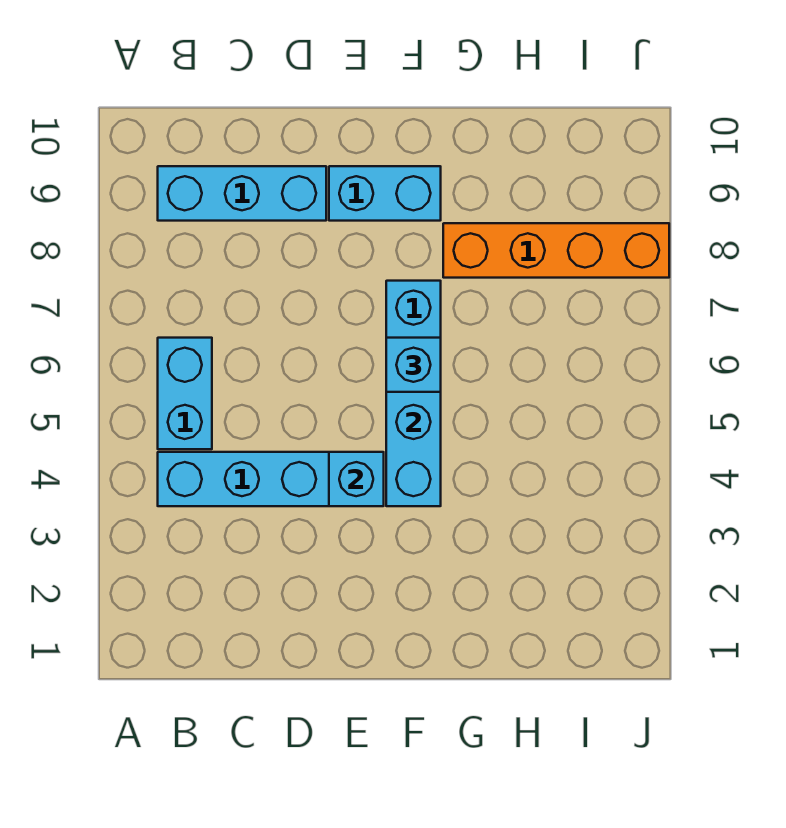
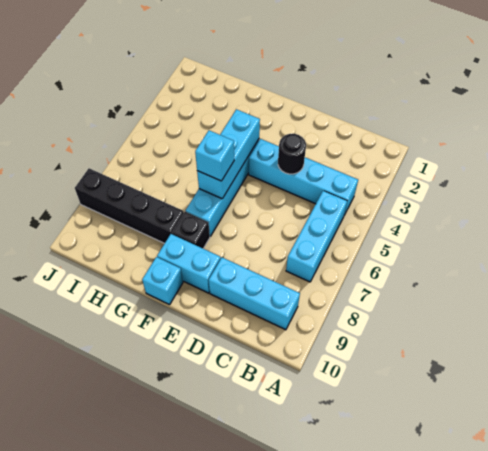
cyan 1x2 brick [158,338,212,449] -> cyan 1x3 brick [286,191,347,282]
none -> black 1x1 round brick [278,134,306,174]
cyan 1x1 brick [329,452,384,506] -> cyan 1x1 brick moved to [142,257,183,305]
none -> black 1x1 brick [172,212,210,248]
orange 1x4 brick [443,223,669,278] -> black 1x4 brick [75,168,184,243]

